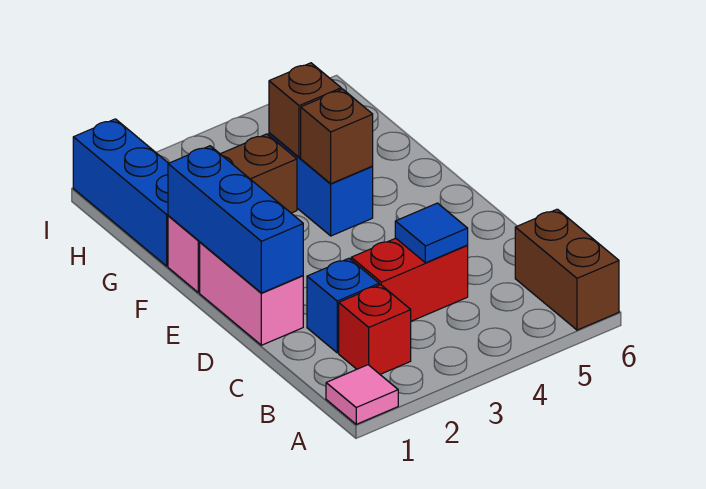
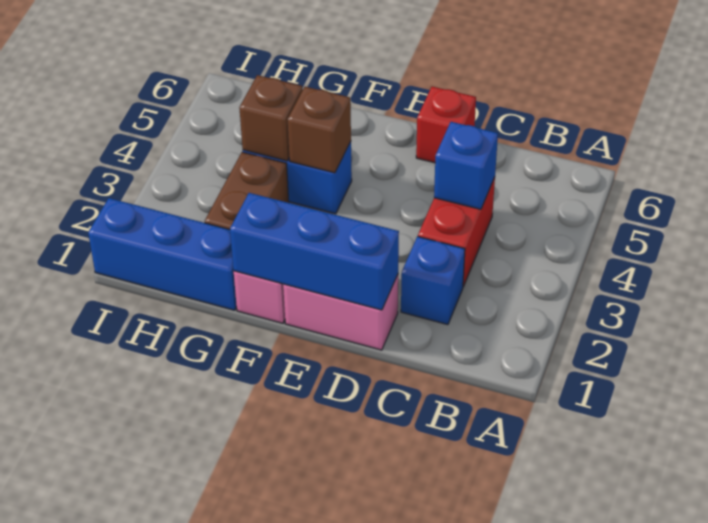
pink 1x1 tile [326,365,398,424] -> none
brown 1x2 brick [515,209,619,330] -> none
red 1x1 brick [339,285,411,374] -> red 1x1 brick moved to [416,87,476,163]
blue 1x1 tile [395,203,468,263] -> blue 1x1 brick [434,122,498,209]

